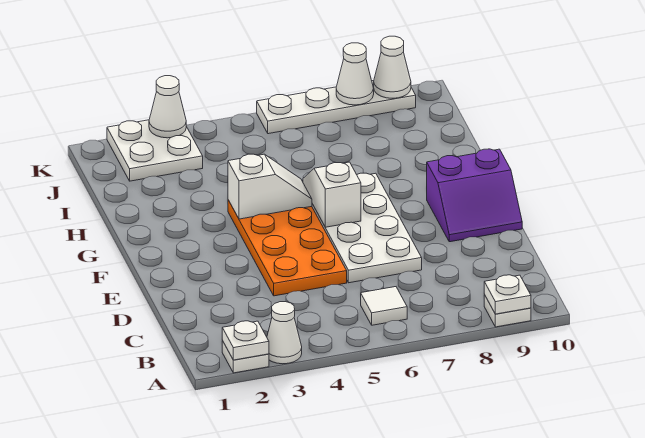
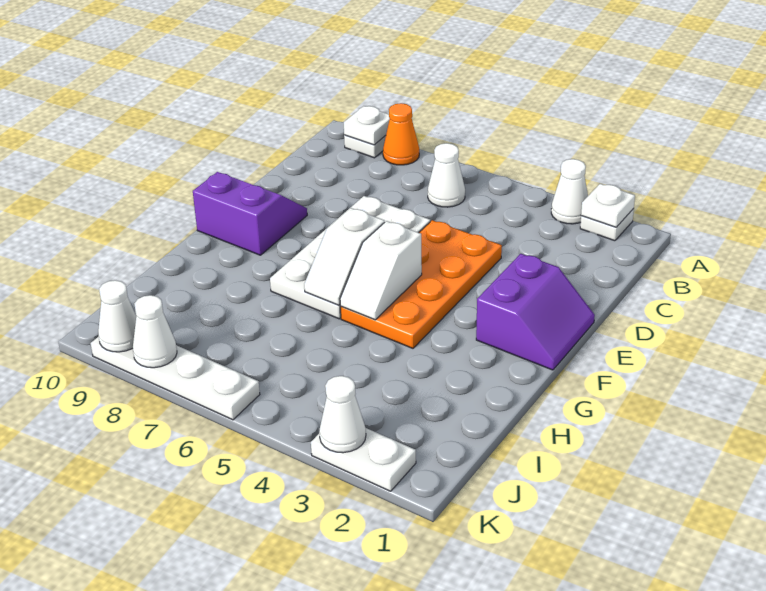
none -> orange 1x1 cone [383,103,419,165]
white 1x1 tile [361,287,407,325] -> white 1x1 cone [428,143,465,207]
none -> purple 2x2 slope [476,254,595,370]
white 1x2 slope [228,154,312,219] -> white 1x2 slope turned to [340,221,422,320]
white 2x2 plate [107,120,203,181] -> white 1x2 plate [311,428,416,491]

